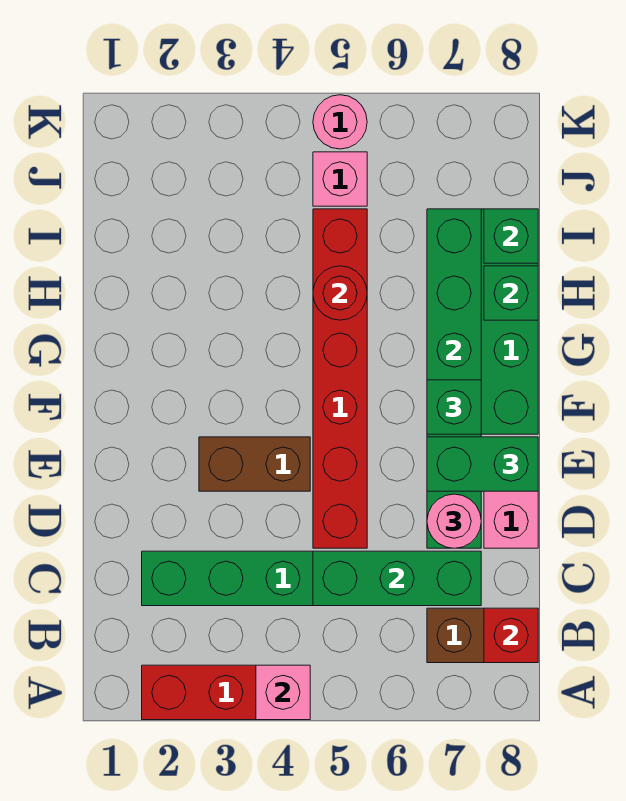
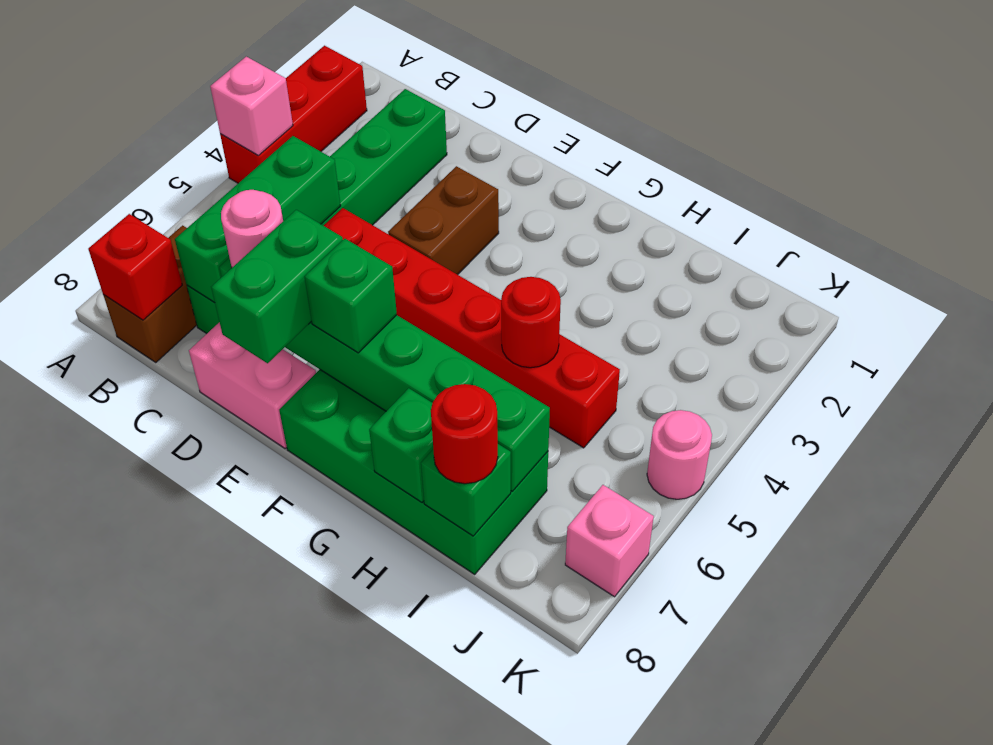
none -> red 1x1 round brick [431,384,498,484]
pink 1x1 brick [313,152,367,206] -> pink 1x1 brick moved to [565,485,654,597]

